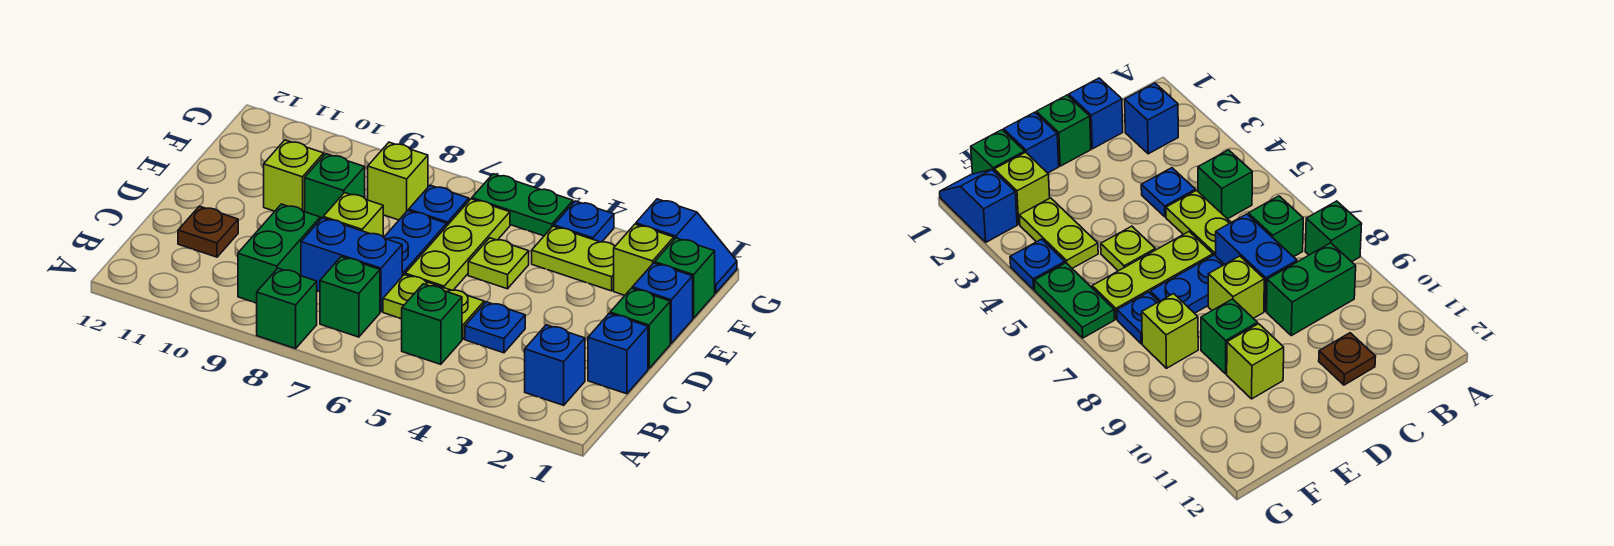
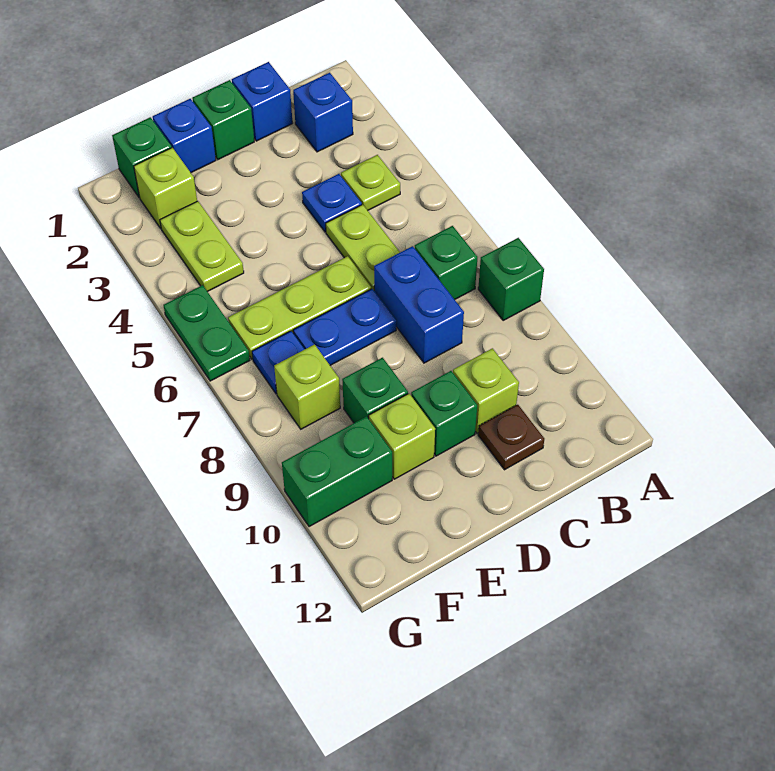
green 1x1 brick [402,284,462,364] -> green 1x1 brick moved to [411,371,477,456]
green 1x2 brick [238,204,320,303] -> green 1x2 brick moved to [282,416,392,527]
lime 1x1 brick [323,193,383,236] -> lime 1x1 brick moved to [453,348,519,433]
lime 1x1 plate [468,238,529,289] -> lime 1x1 plate moved to [341,155,400,210]
blue 1x2 slope [636,199,737,293] -> none
blue 1x1 plate [554,201,614,242] -> none

